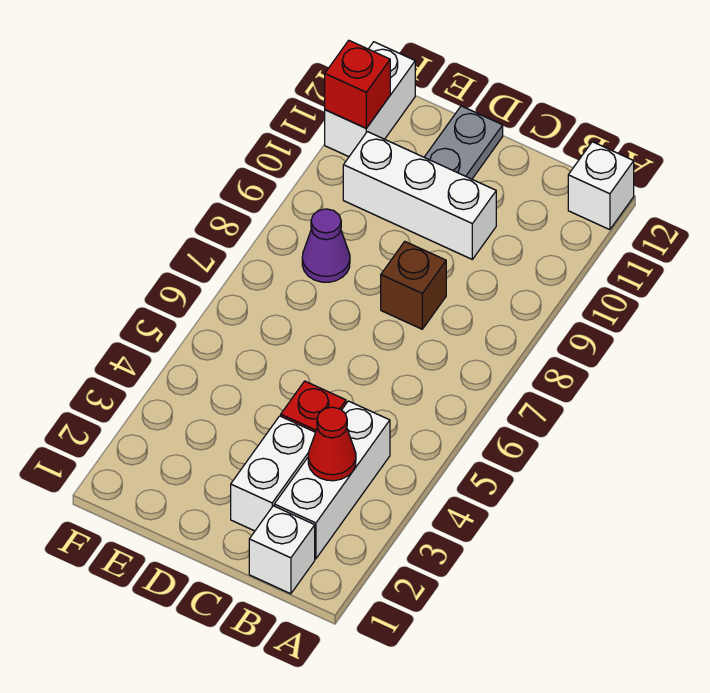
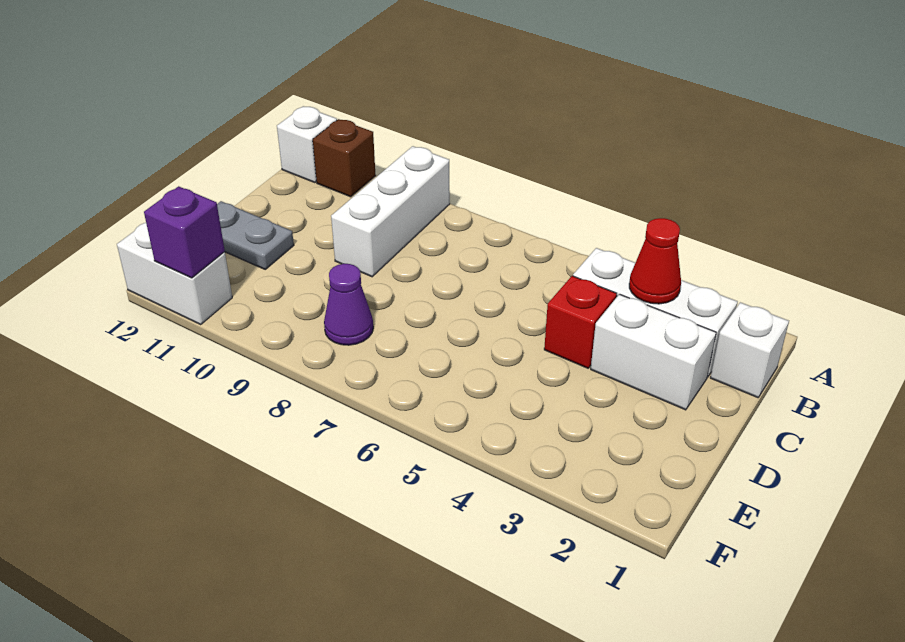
brown 1x1 brick [381,242,446,329] -> brown 1x1 brick moved to [313,119,376,197]
white 1x3 brick [343,132,496,259] -> white 1x3 brick moved to [331,146,450,277]
red 1x1 brick [325,41,390,128] -> purple 1x1 brick [144,186,225,278]

